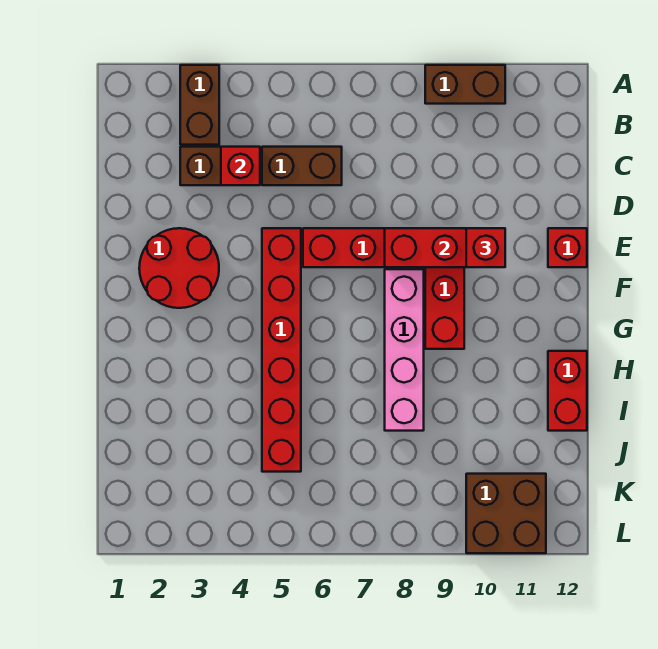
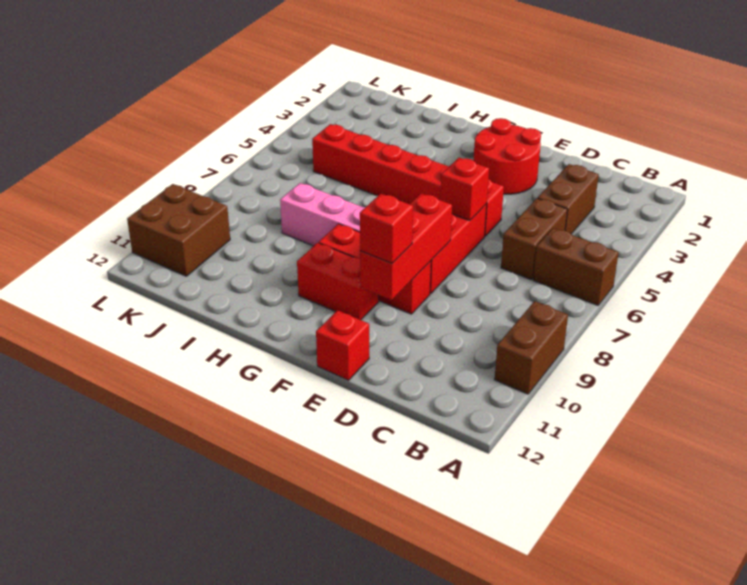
brown 1x2 brick [180,65,219,145] -> brown 1x2 brick moved to [533,228,619,305]
red 1x1 brick [221,147,260,185] -> red 1x1 brick moved to [440,158,489,221]
red 1x2 brick [548,351,587,431] -> red 1x2 brick moved to [297,243,379,320]

